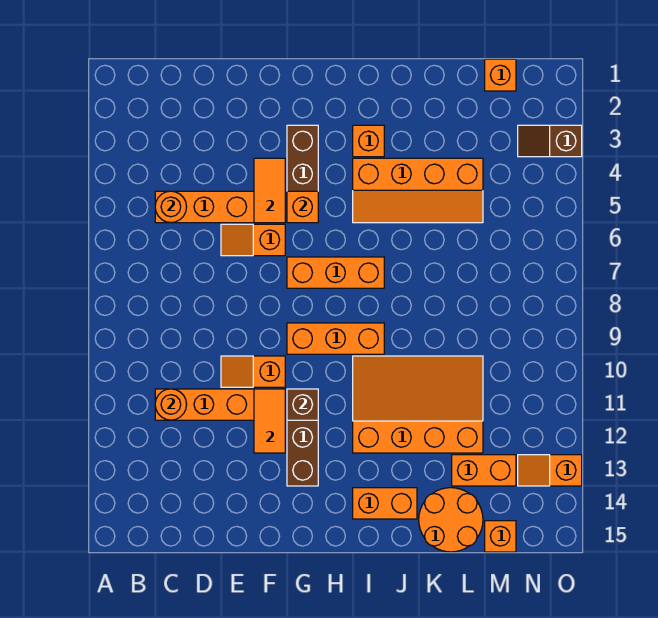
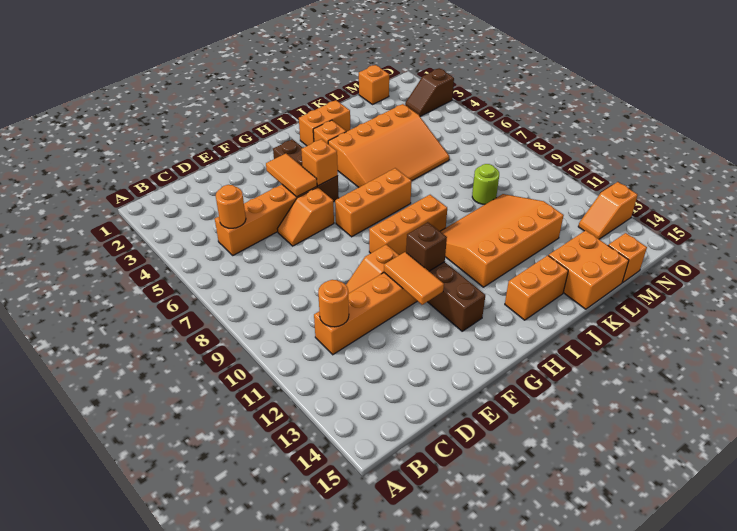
orange 2x4 slope [353,158,483,223] -> orange 3x4 slope [328,104,449,187]
orange 2x2 round brick [419,488,483,552] -> orange 2x2 brick [549,230,629,309]
none -> lime 1x1 round brick [472,164,499,204]
orange 1x2 brick [452,455,516,486] -> orange 1x2 brick moved to [299,100,350,146]

